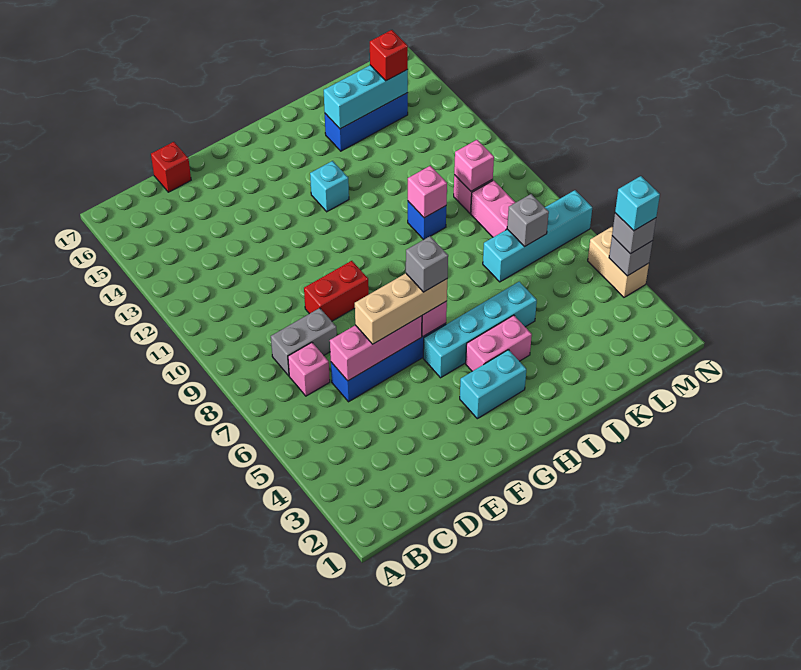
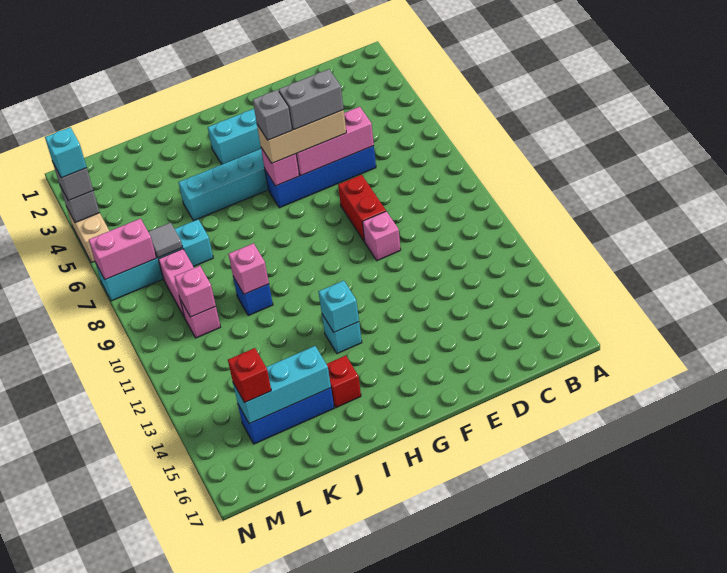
pink 1x1 brick [288,342,330,396] -> pink 1x1 brick moved to [363,211,401,261]
grey 1x2 brick [271,308,337,376] -> grey 1x2 brick moved to [279,69,344,130]
red 1x1 brick [151,142,191,192] -> red 1x1 brick moved to [327,356,361,408]
red 1x2 brick [304,261,369,321] -> red 1x2 brick turned to [338,175,386,242]
pink 1x2 brick [466,315,532,371] -> pink 1x2 brick moved to [89,219,156,280]
none -> cyan 1x1 brick [318,281,359,332]
grey 1x1 brick [507,194,549,247] -> grey 1x1 tile [148,223,183,258]

